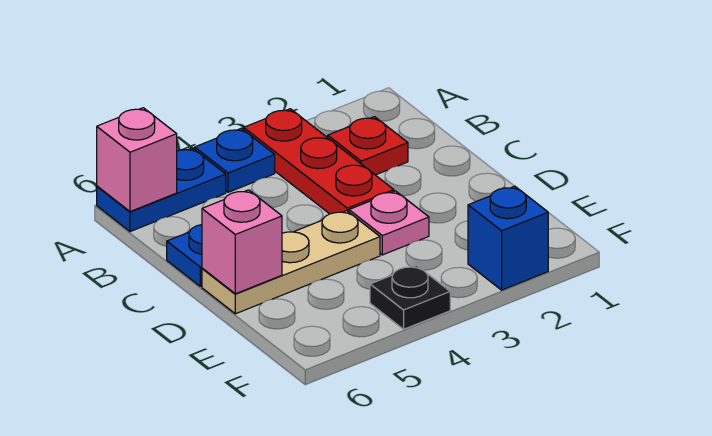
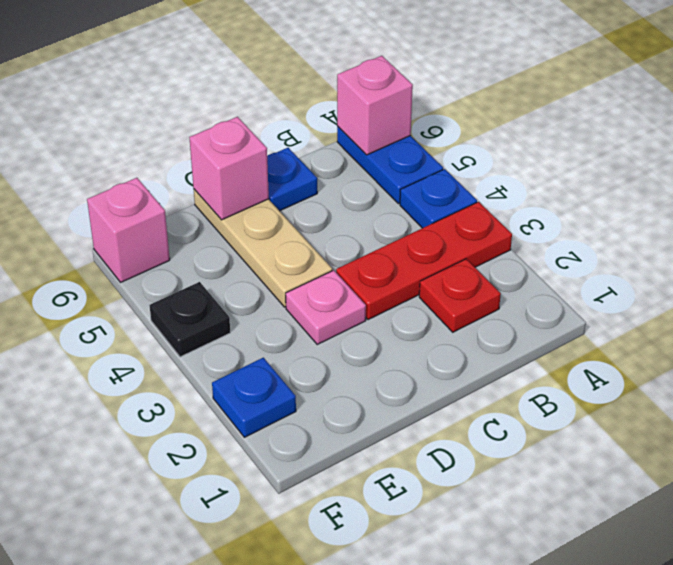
blue 1x1 brick [468,186,548,290] -> blue 1x1 plate [212,358,296,437]
none -> pink 1x1 brick [87,178,170,282]

